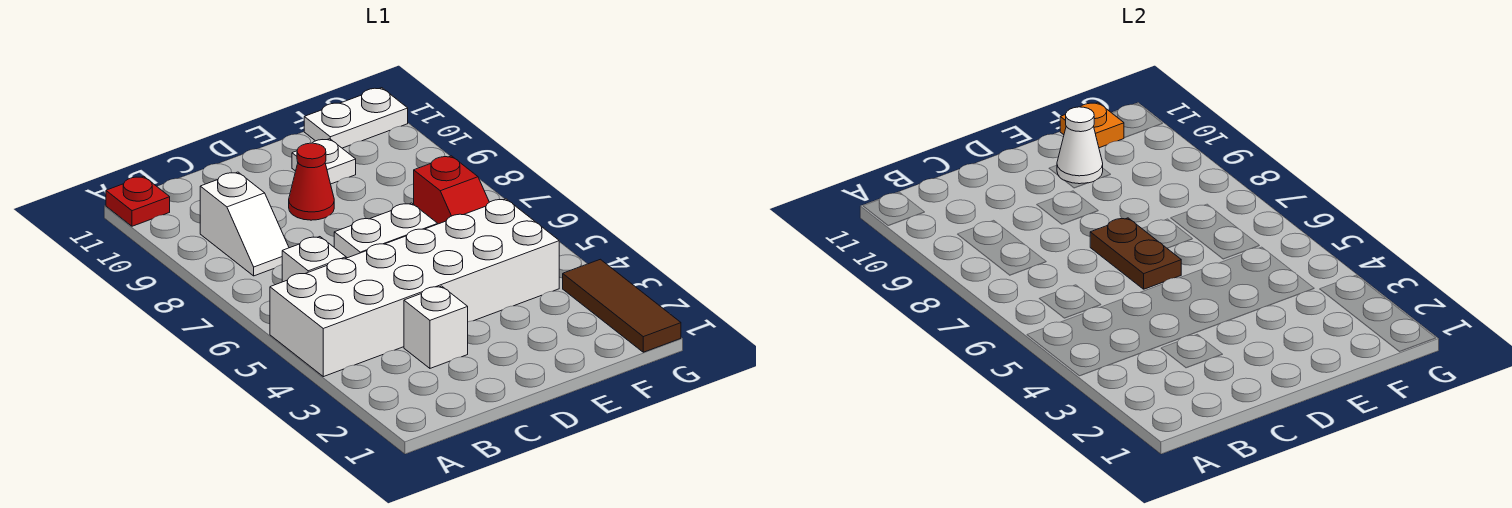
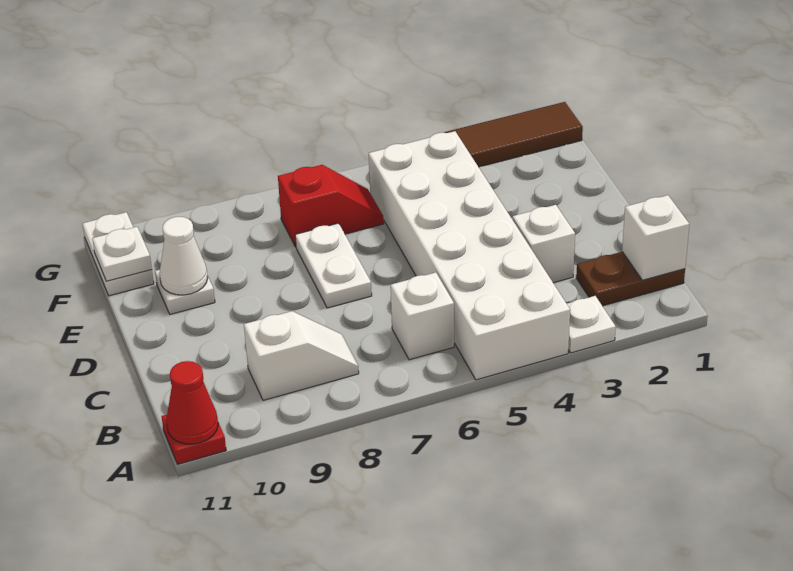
none -> white 1x1 plate [567,296,616,353]
none -> white 1x1 brick [622,195,689,280]
brown 1x2 plate [1090,218,1181,289] -> brown 1x2 plate moved to [576,252,685,306]
red 1x1 cone [289,143,334,220] -> red 1x1 cone moved to [166,361,218,444]
orange 1x1 plate [1060,103,1124,148] -> white 1x1 plate [92,227,152,281]

